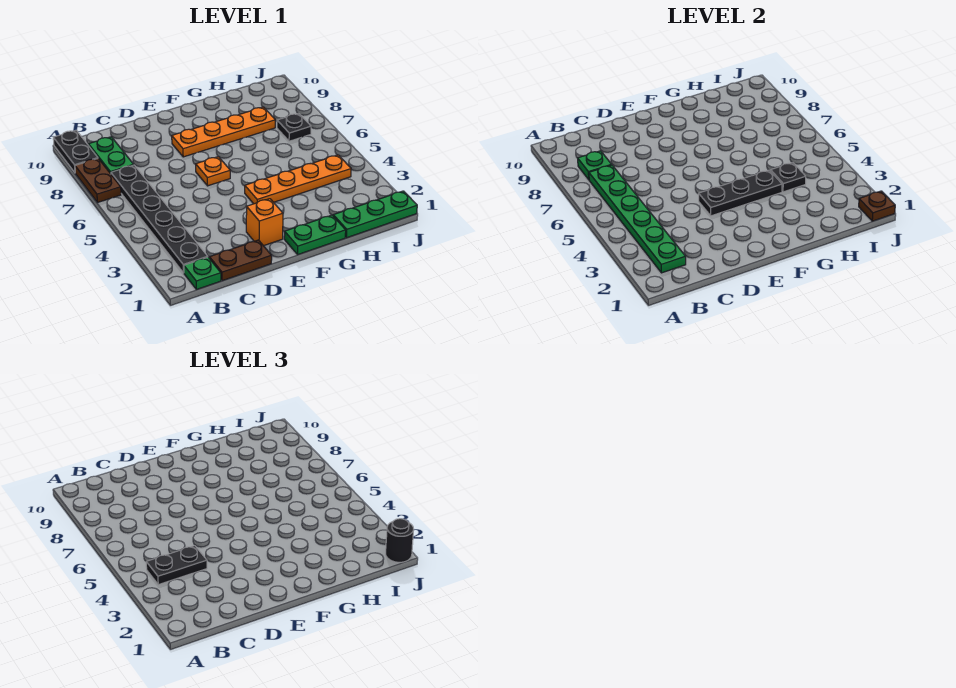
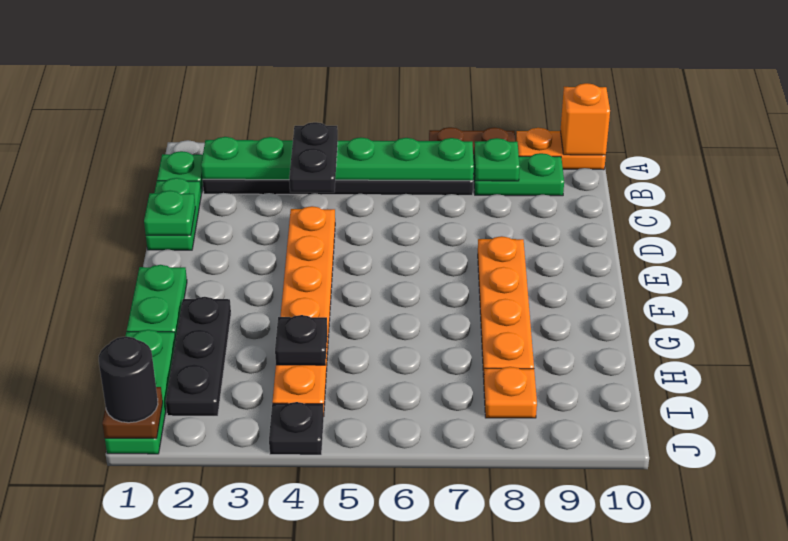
black 1x2 plate [53,130,98,172] -> orange 1x2 plate [516,128,606,170]
brown 1x2 plate [209,240,272,281] -> green 1x2 plate [146,178,201,250]
none -> green 1x1 plate [144,191,195,235]
orange 1x1 brick [246,199,283,246] -> orange 1x1 brick moved to [560,83,610,155]
black 1x3 plate [699,170,782,216] -> black 1x3 plate moved to [166,297,231,416]
orange 1x1 plate [196,157,230,186] -> orange 1x1 plate moved to [484,367,537,418]
orange 1x4 plate [245,155,351,204] -> orange 1x6 plate [272,206,335,413]
black 1x1 plate [277,113,311,141] -> black 1x1 plate moved to [269,402,324,455]

